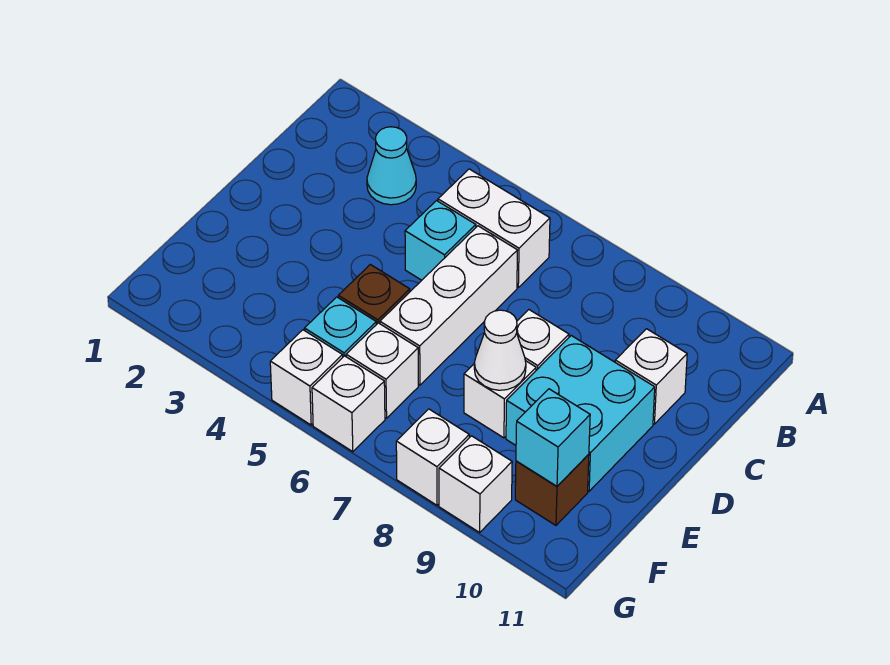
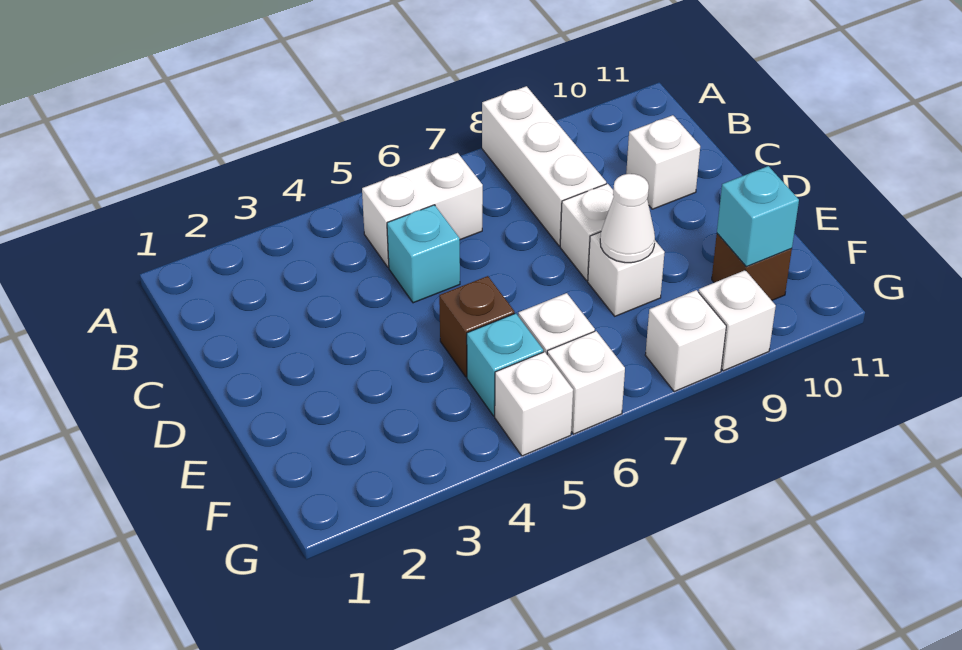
cyan 1x1 cone [367,127,416,205] -> none
white 1x3 brick [380,226,517,385] -> white 1x3 brick moved to [482,86,606,246]
cyan 2x2 brick [506,336,655,491] -> none

